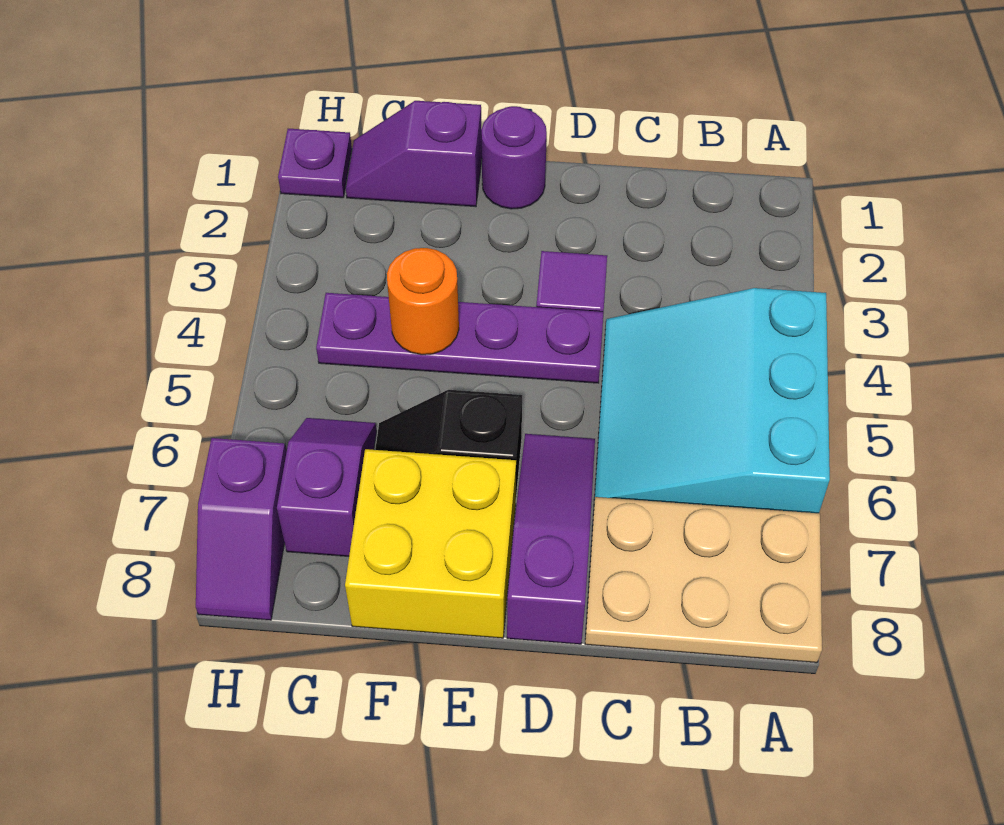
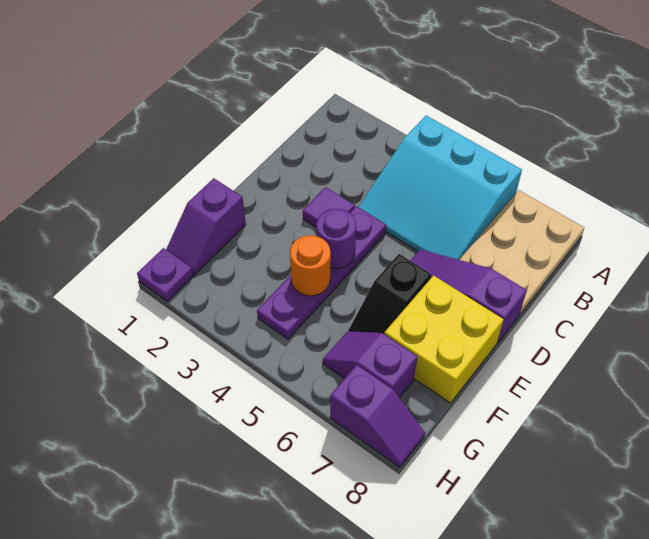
purple 1x1 round brick [481,106,547,209] -> purple 1x1 round brick moved to [316,209,356,269]

